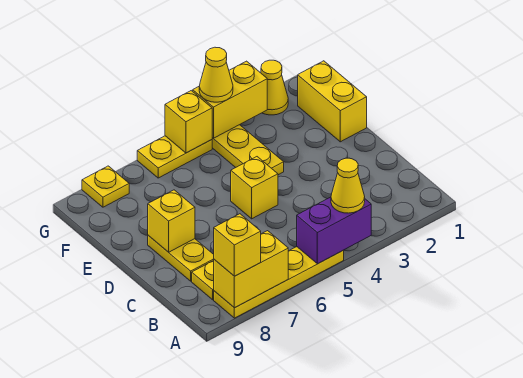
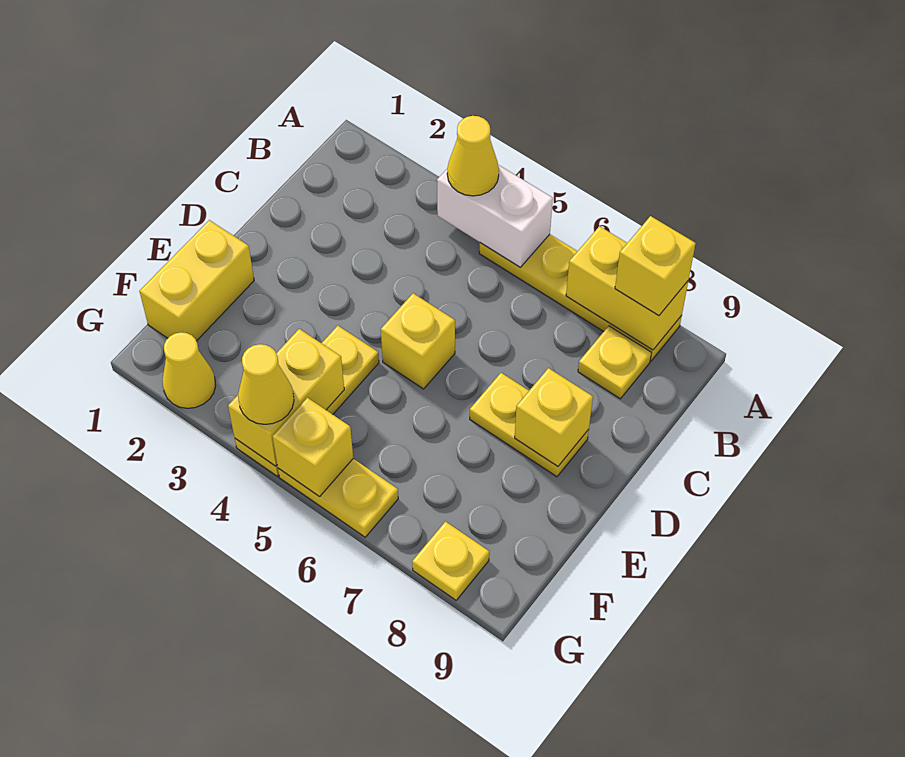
purple 1x2 brick [297,197,371,264] -> white 1x2 brick [437,165,553,267]
yellow 1x2 plate [148,235,214,281] -> yellow 1x2 plate turned to [470,373,589,477]
yellow 1x2 brick [193,61,267,138] -> yellow 1x2 brick turned to [228,329,344,466]

